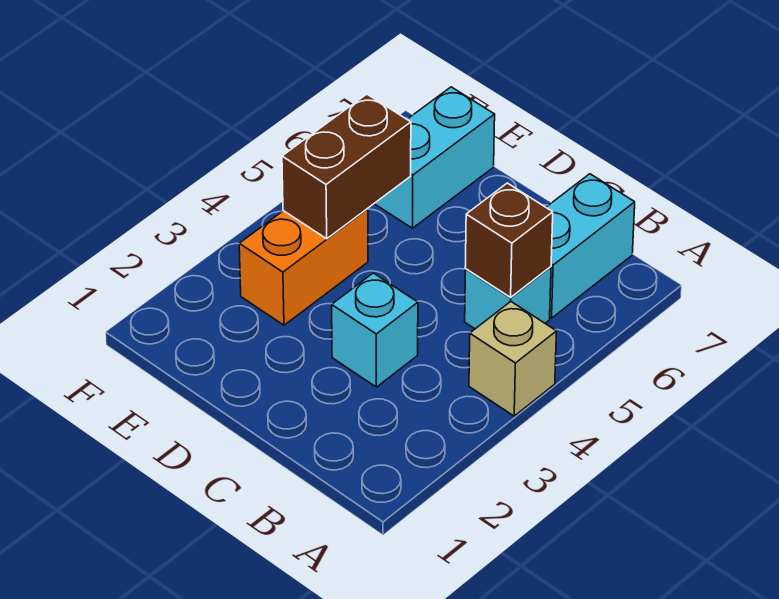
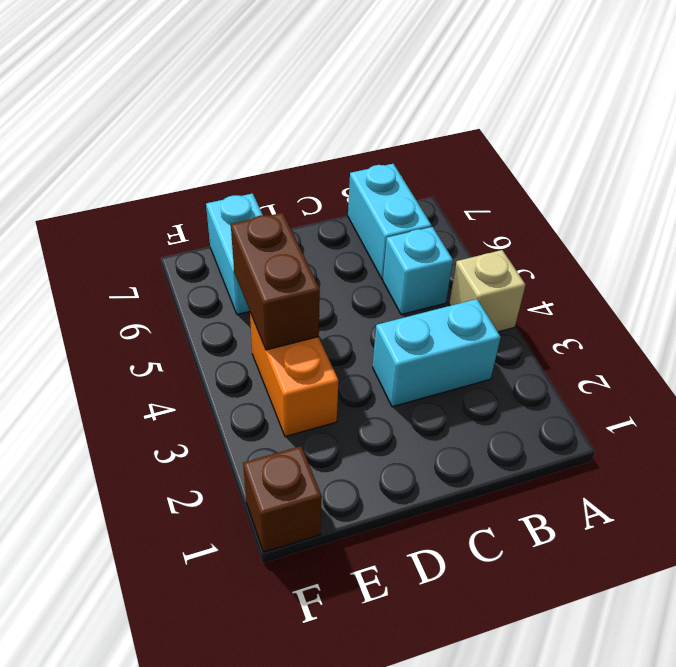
brown 1x1 brick [465,183,553,297] -> brown 1x1 brick moved to [243,446,322,552]
cyan 1x1 brick [332,273,418,387] -> cyan 1x2 brick [373,299,501,407]

